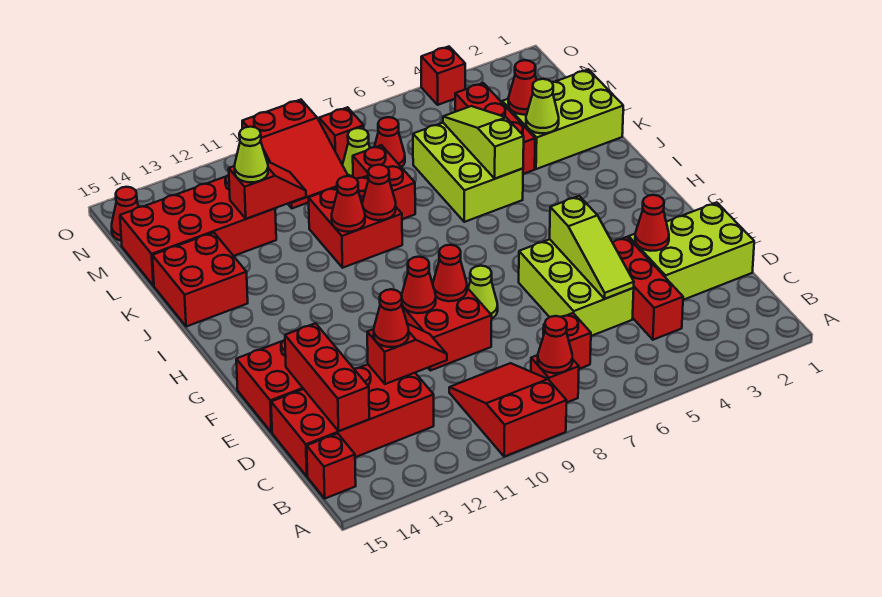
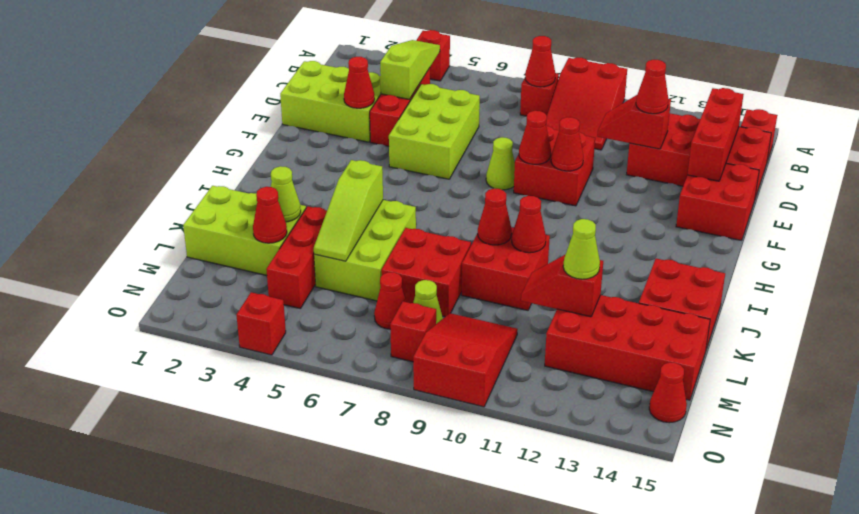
red 1x1 brick [543,313,591,369] -> red 1x1 brick moved to [416,30,450,81]
lime 1x3 slope [550,196,634,299] -> lime 1x3 slope moved to [380,40,440,99]
red 1x2 brick [353,145,415,219] -> red 2x2 brick [381,228,471,317]

